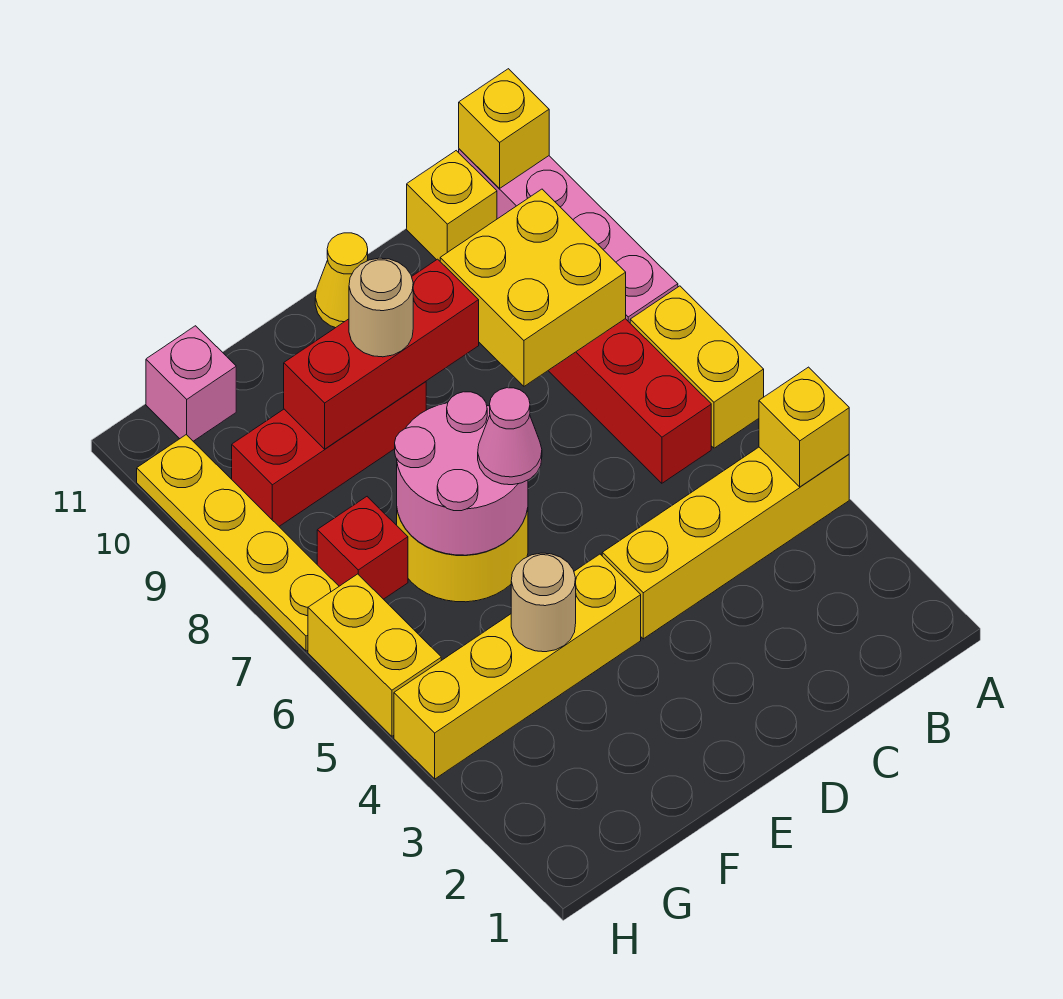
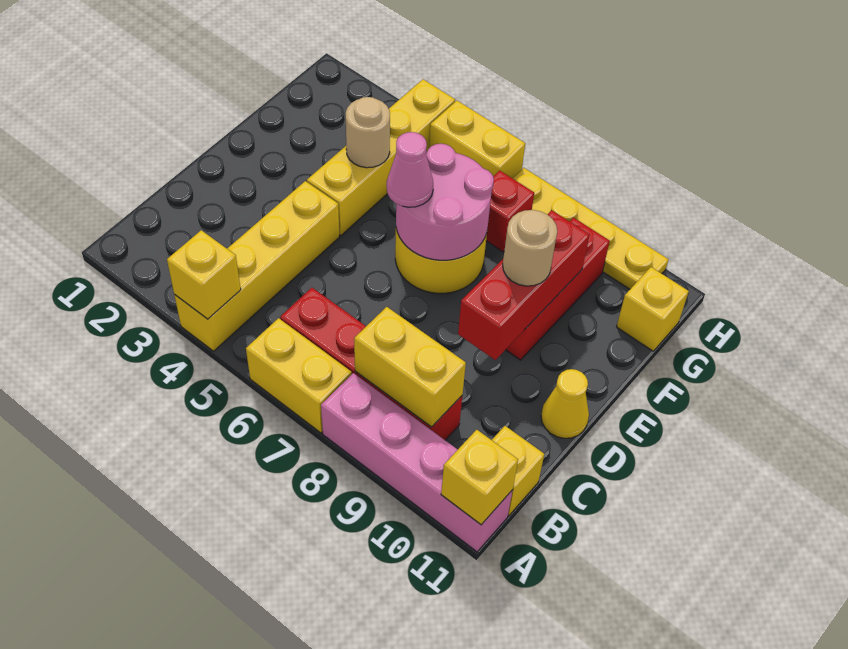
yellow 2x2 brick [440,189,626,386] -> yellow 1x2 brick [354,307,466,427]
pink 1x1 brick [146,326,236,441] -> yellow 1x1 brick [617,267,689,351]

